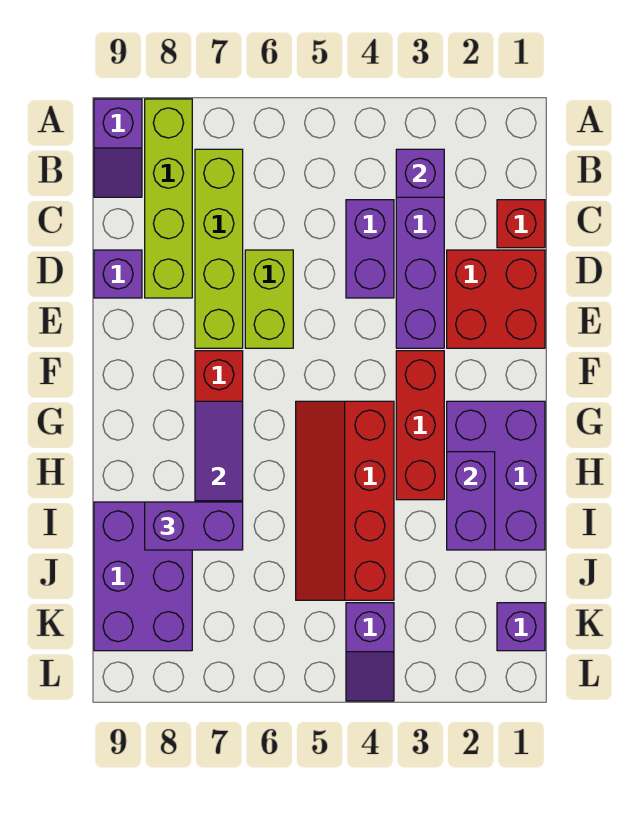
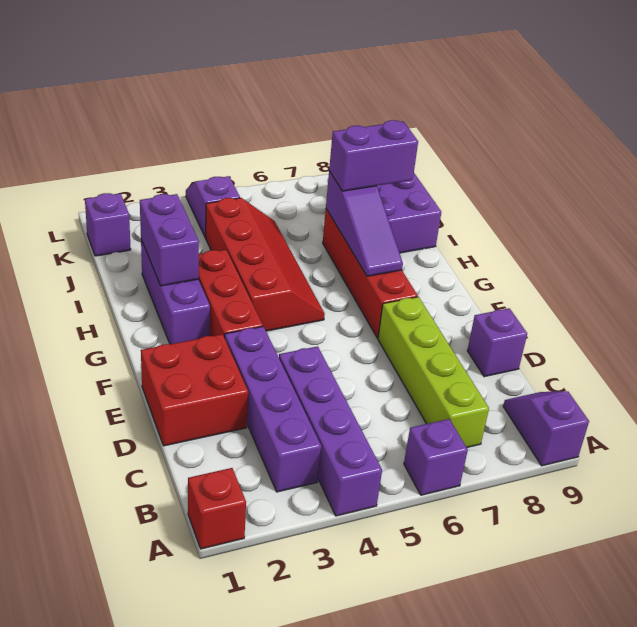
lime 1x4 brick [145,99,192,298] -> none
purple 1x1 brick [396,149,444,197] -> purple 1x1 brick moved to [404,419,468,495]
red 1x1 brick [497,200,545,248] -> red 1x1 brick moved to [188,468,246,549]
purple 1x2 brick [346,200,394,298] -> purple 1x4 brick [279,346,382,516]
lime 1x2 brick [245,250,293,348] -> none
purple 2x3 brick [447,401,545,550] -> purple 1x3 brick [141,240,210,344]

